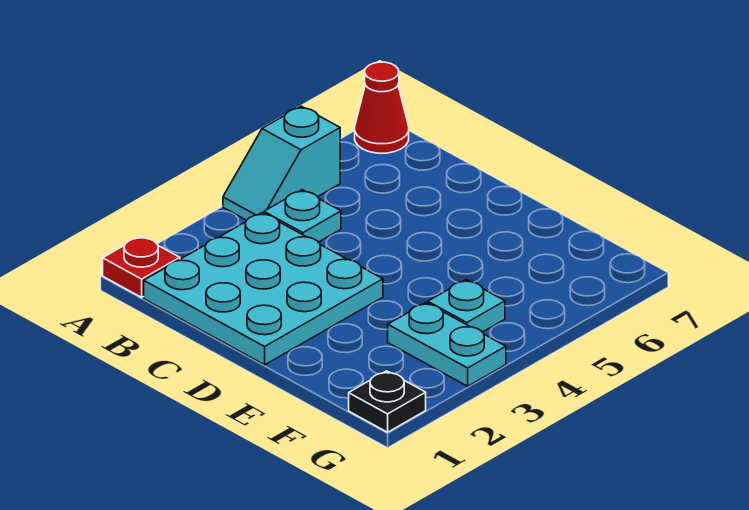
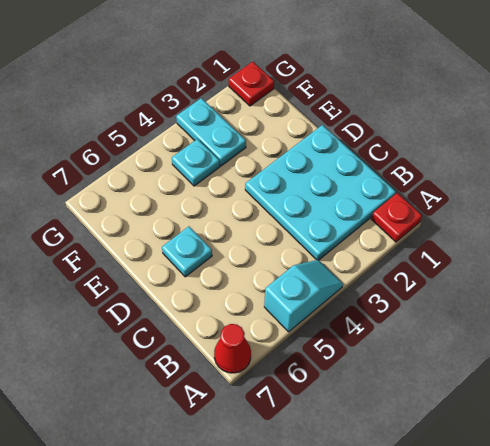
cyan 1x1 plate [264,190,341,242] -> cyan 1x1 plate moved to [162,227,212,277]
black 1x1 plate [349,371,426,432] -> red 1x1 plate [229,62,274,106]

